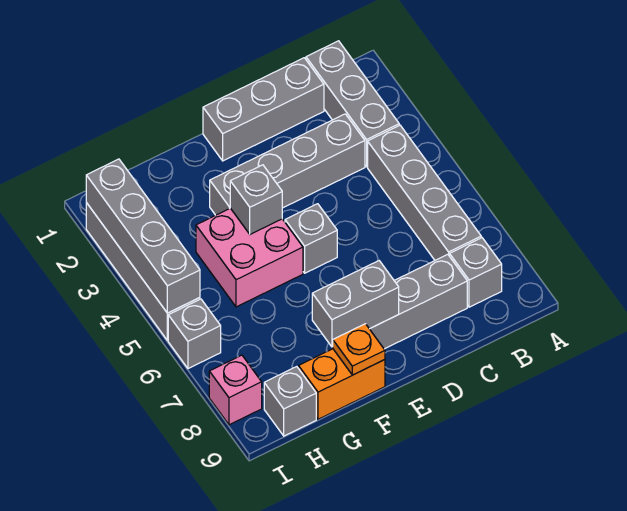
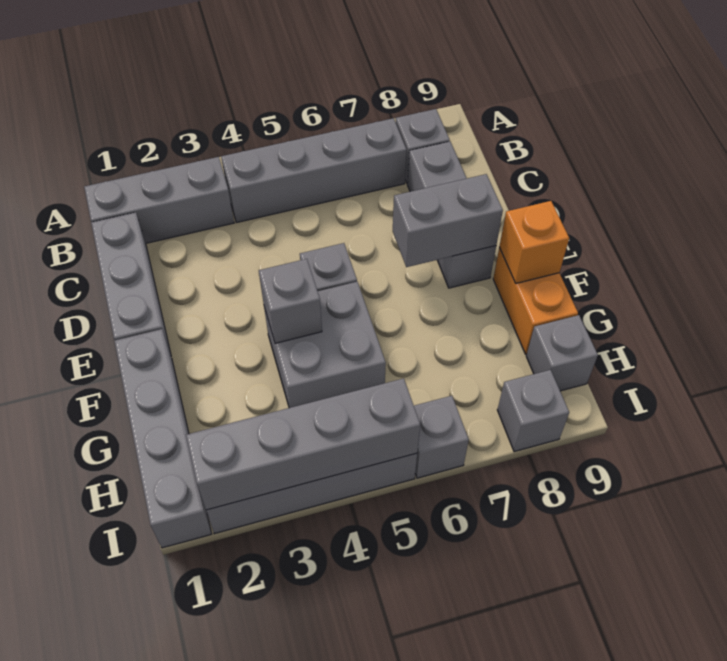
grey 1x4 brick [210,114,365,215] -> grey 1x4 brick moved to [114,329,211,548]
grey 1x2 brick [312,261,399,347] -> grey 1x2 brick turned to [393,174,503,267]
pink 2x2 brick [196,208,303,307] -> grey 2x2 brick [264,282,386,408]
orange 1x1 plate [333,324,385,375] -> orange 1x1 brick [499,201,569,283]
pink 1x1 brick [209,355,262,425] -> grey 1x1 brick [497,370,569,452]

